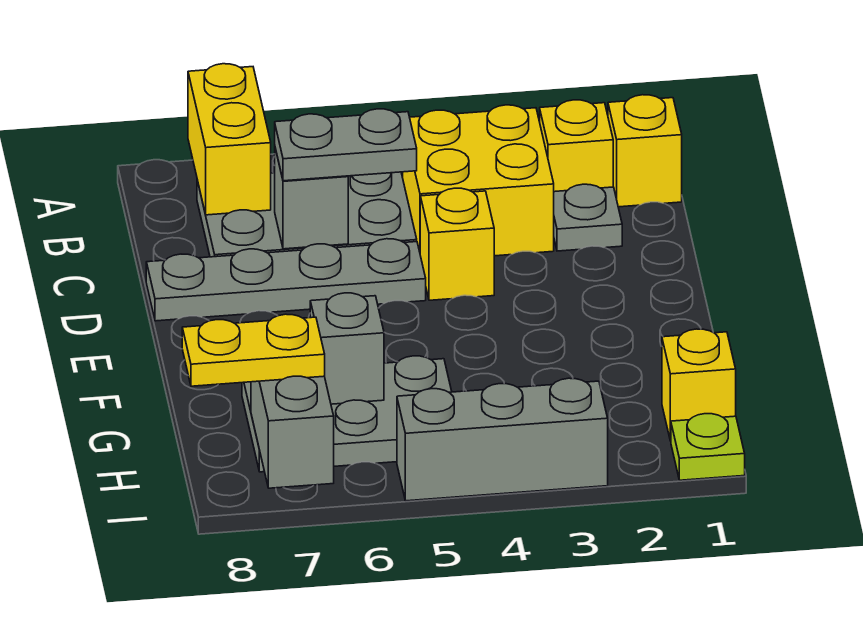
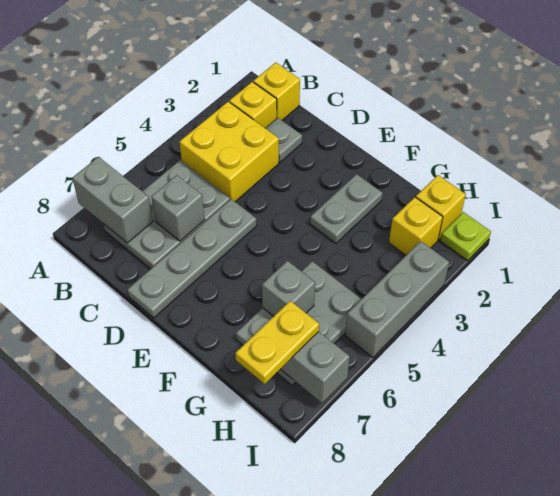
yellow 1x2 brick [188,64,271,215] -> grey 1x2 brick [72,157,153,243]
grey 1x2 plate [275,109,417,181] -> grey 1x2 plate moved to [310,174,383,243]
yellow 1x1 brick [420,188,494,300] -> yellow 1x1 brick moved to [389,197,443,255]

